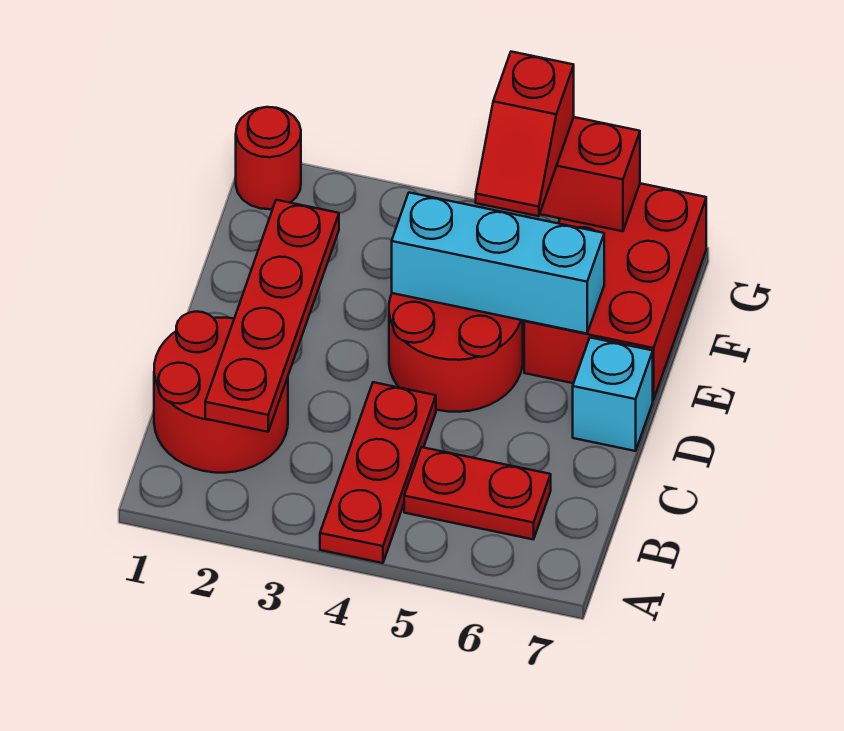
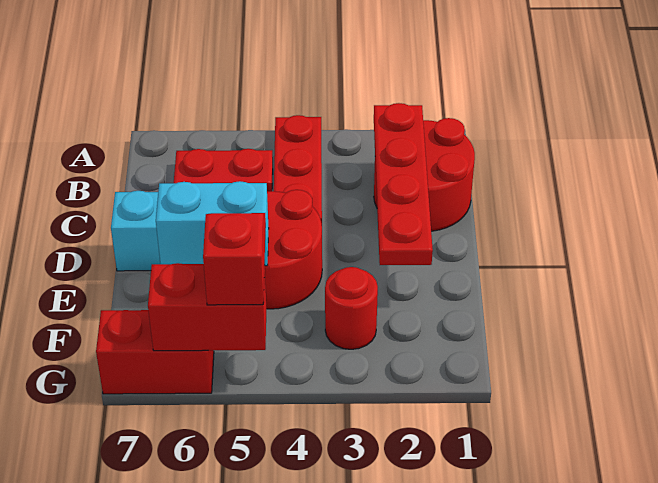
cyan 1x3 brick [392,193,604,334] -> cyan 1x2 brick [156,181,269,266]
red 2x3 brick [524,183,706,400] -> red 1x2 brick [96,310,214,394]
red 1x1 round brick [236,107,301,209] -> red 1x1 round brick moved to [325,267,378,349]

